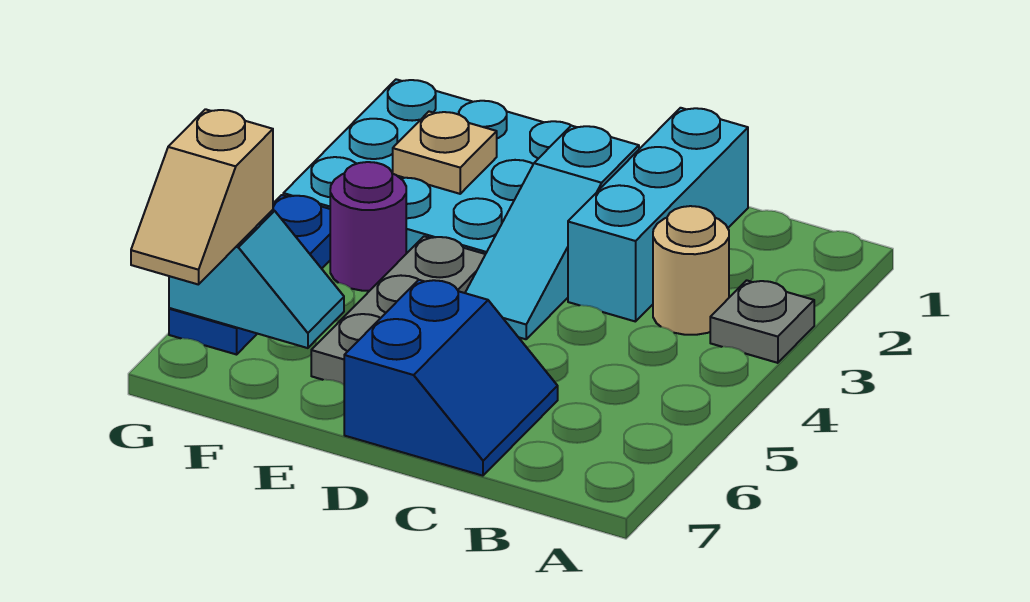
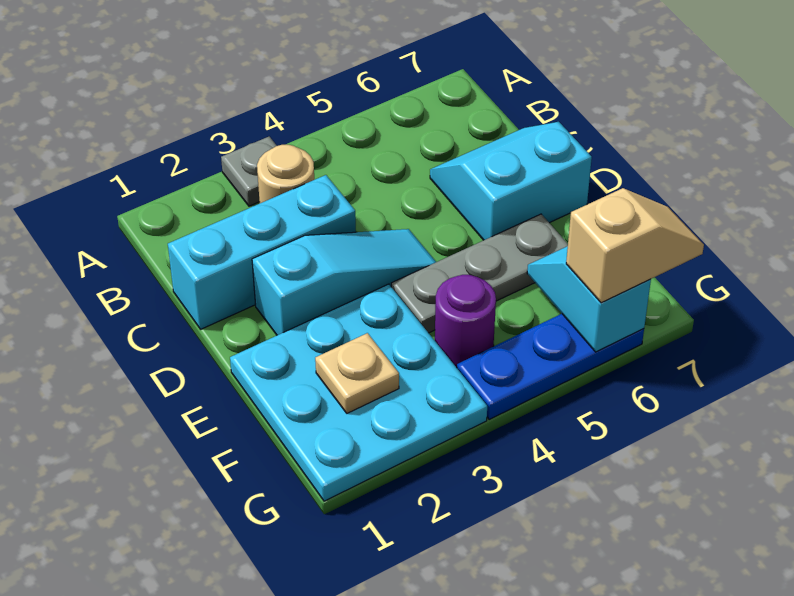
blue 2x2 slope [344,280,558,476] -> cyan 2x2 slope [430,122,592,240]

